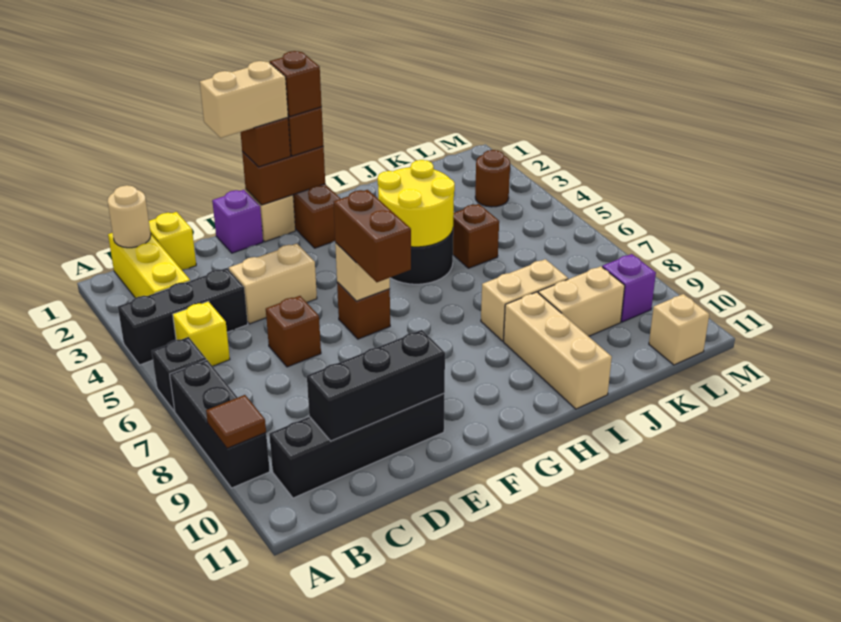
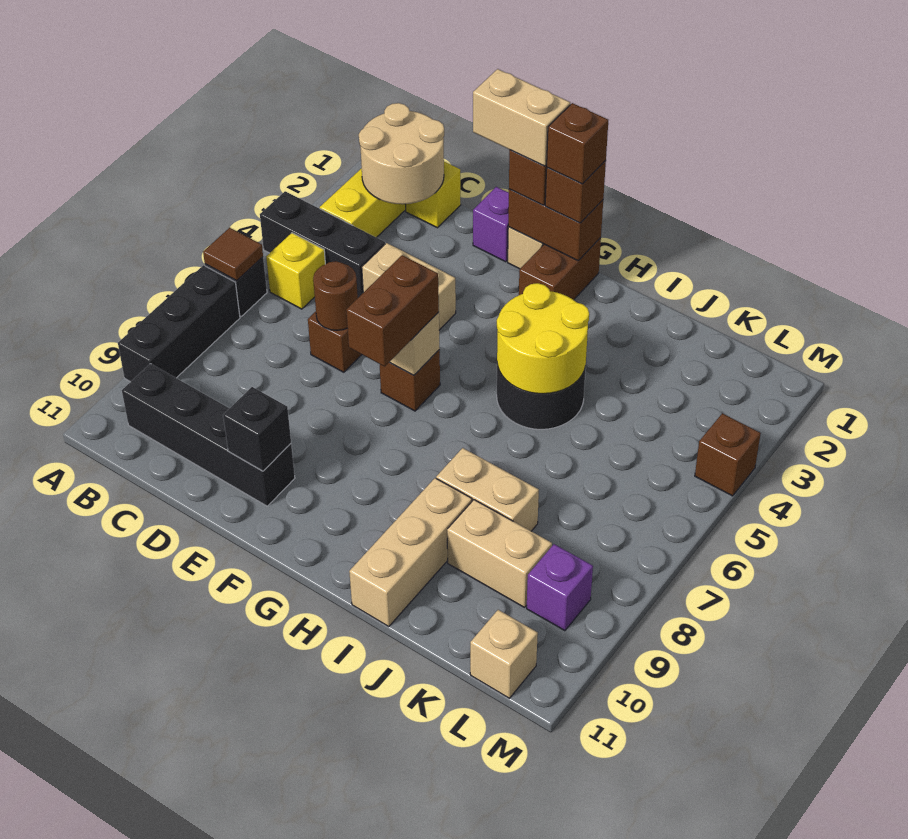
brown 1x1 tile [206,395,266,448] -> brown 1x1 tile moved to [203,228,263,281]
tan 1x1 round brick [108,185,151,248] -> tan 2x2 round brick [359,103,444,204]
black 1x3 brick [307,330,445,441] -> black 1x1 brick [223,387,291,471]
brown 1x1 brick [453,204,499,268] -> brown 1x1 brick moved to [695,413,761,496]
brown 1x1 round brick [475,150,510,207] -> brown 1x1 round brick moved to [313,261,358,330]

